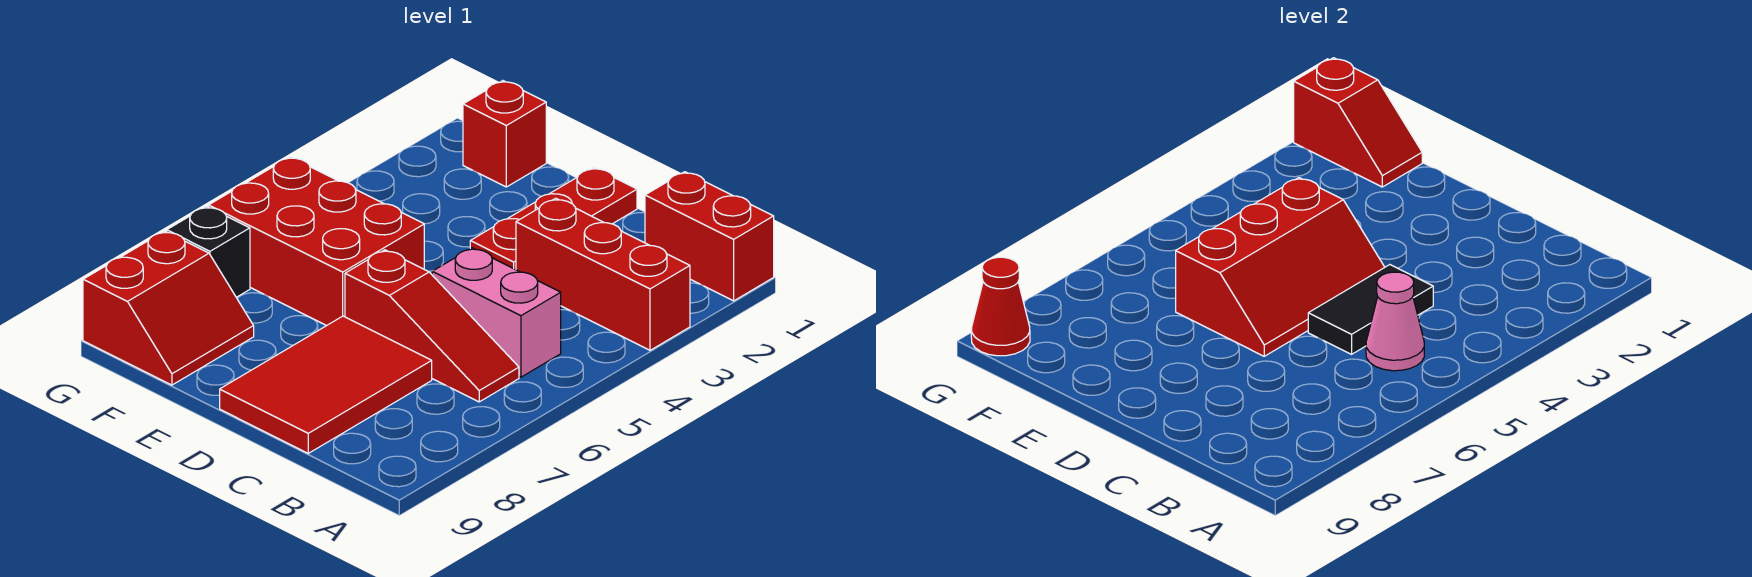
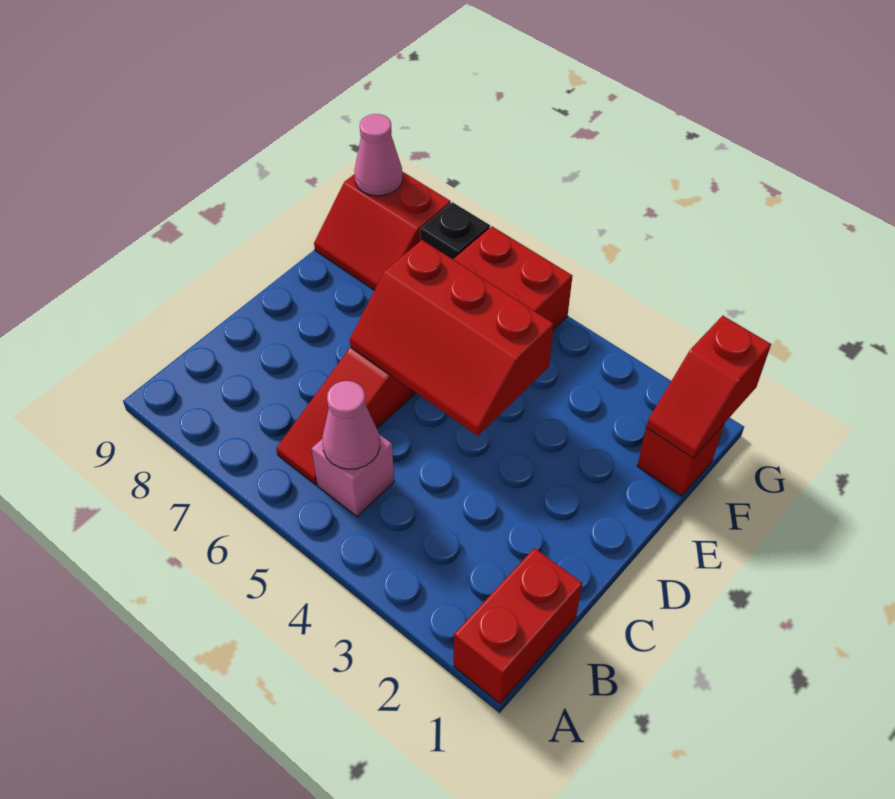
red 1x3 brick [516,198,690,350] -> none
pink 1x2 brick [432,248,561,377] -> pink 1x1 brick [312,434,394,517]
black 1x2 tile [1308,265,1433,354] -> none
red 2x3 tile [220,316,432,453] -> none
red 1x3 plate [470,168,637,270] -> none
red 1x1 cone [971,257,1030,356] -> pink 1x1 cone [354,114,403,196]

